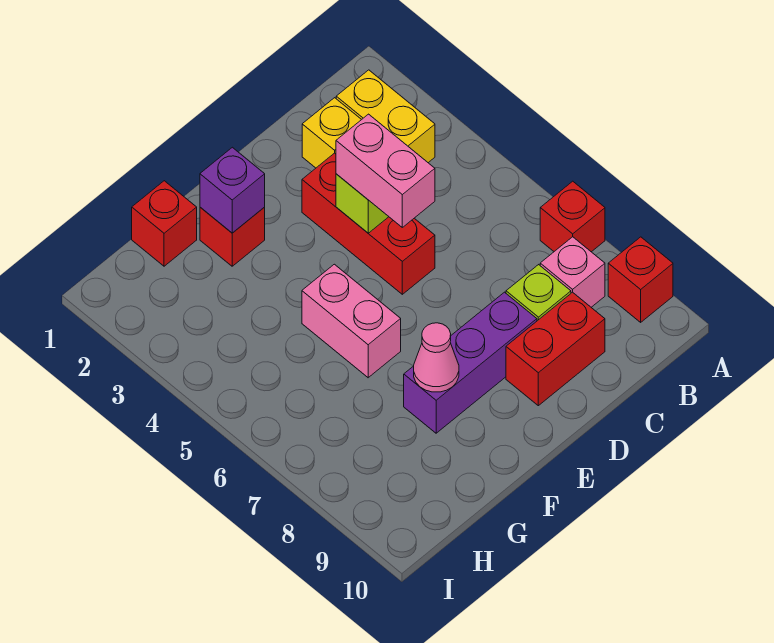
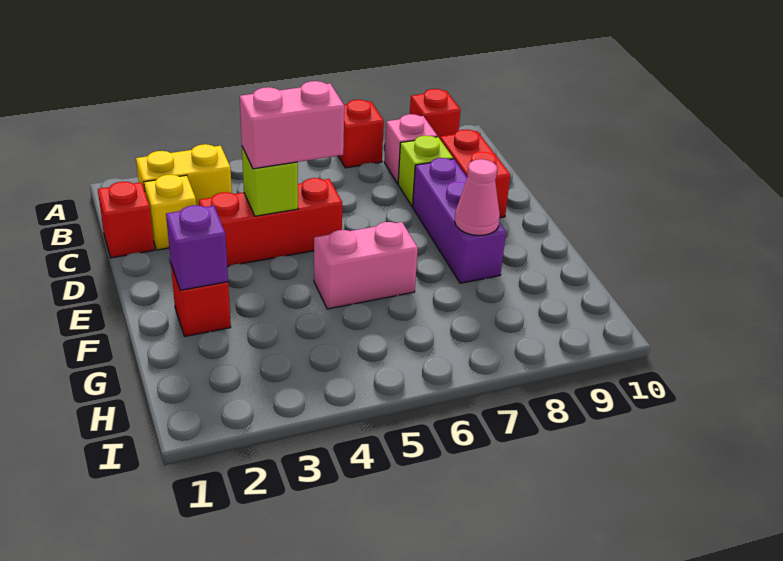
red 1x1 brick [132,181,197,266] -> red 1x1 brick moved to [98,182,154,258]

